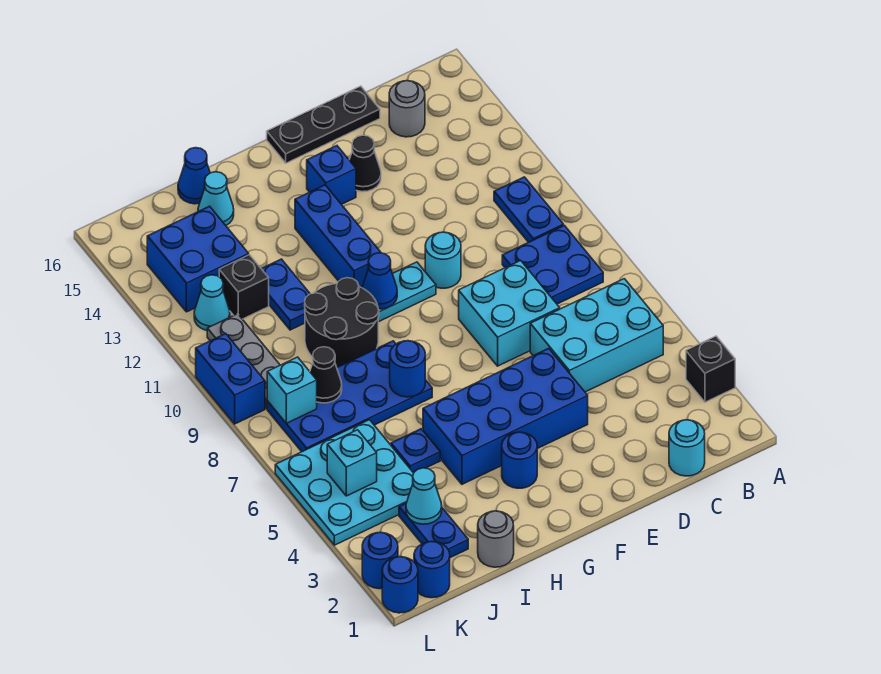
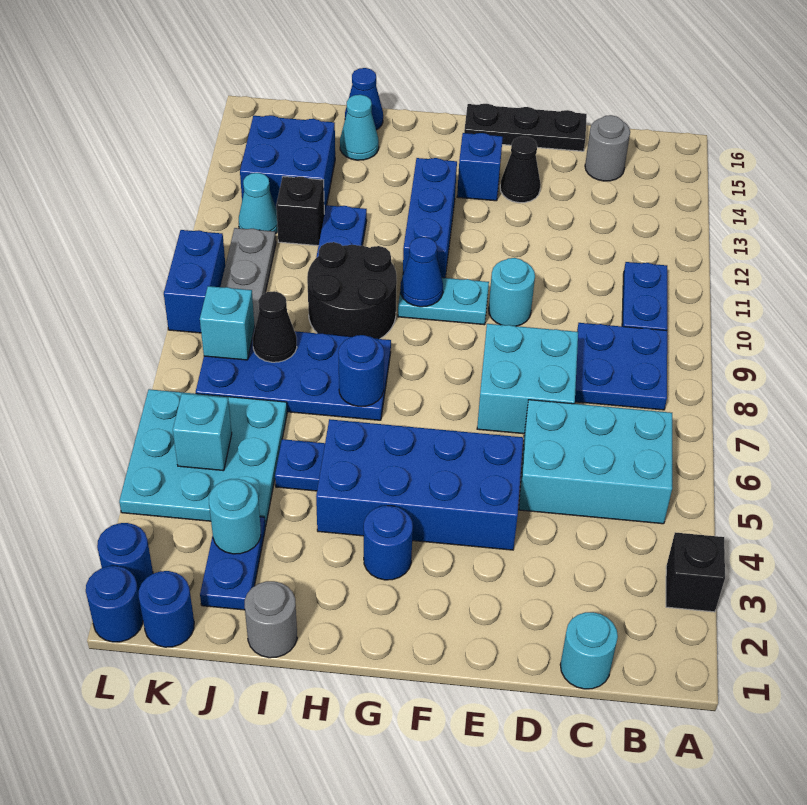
cyan 1x1 cone [406,468,442,524] -> cyan 1x1 round brick [209,479,261,554]

